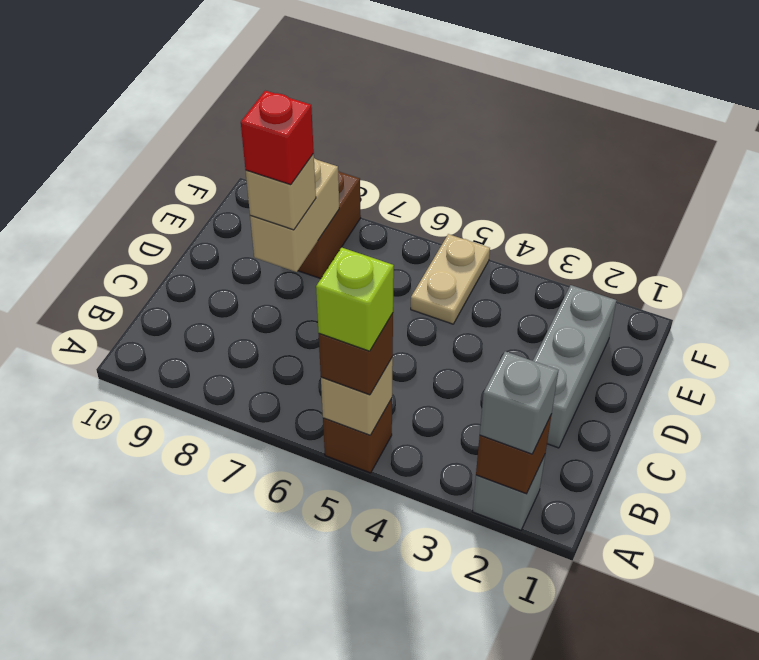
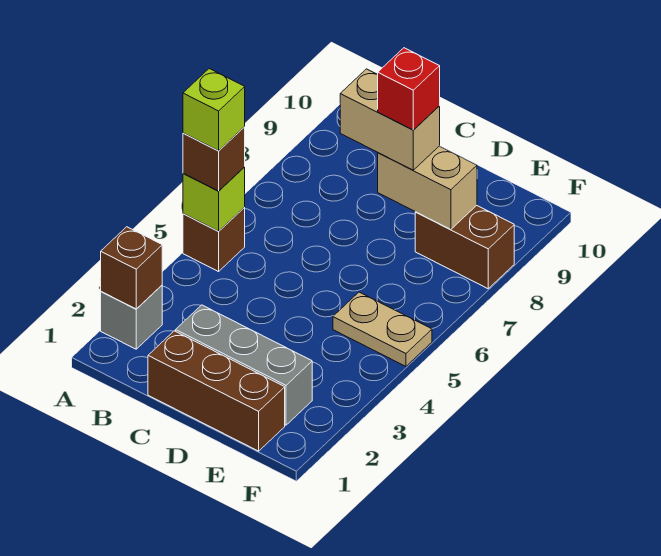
grey 1x1 brick [480,351,558,454] -> none
tan 1x1 brick [321,357,393,435] -> lime 1x1 brick [183,167,245,231]
none -> brown 1x3 brick [148,331,285,451]
tan 1x1 brick [246,154,316,230] -> tan 1x2 brick [340,69,440,170]

